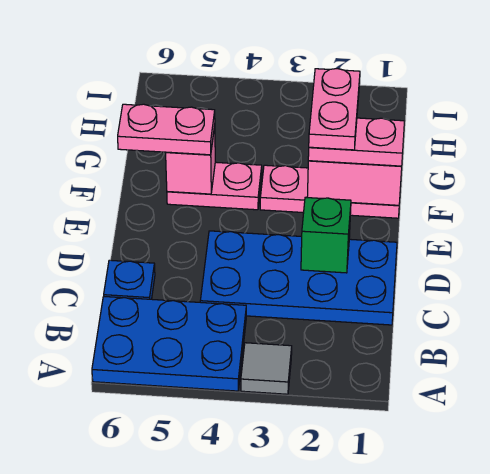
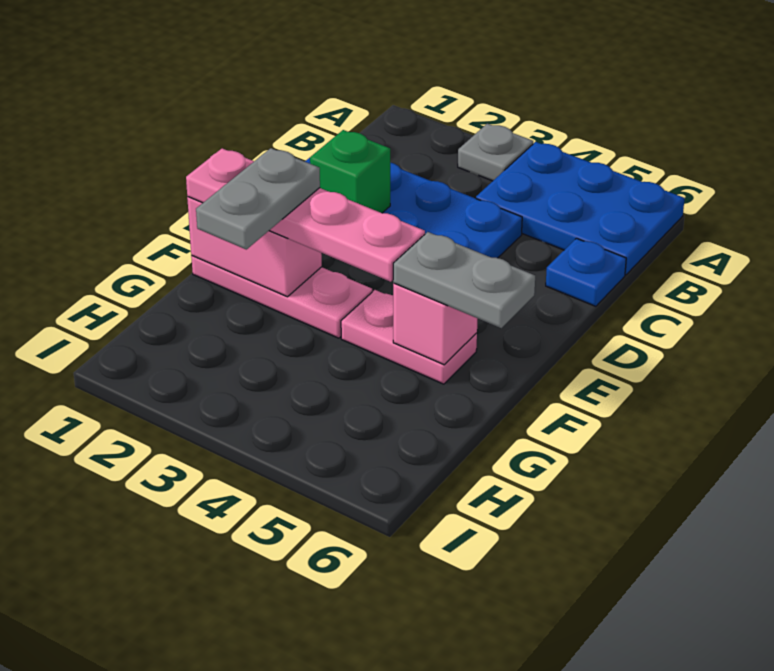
grey 1x1 tile [241,343,292,394] -> grey 1x1 plate [458,124,533,181]
pink 1x2 plate [308,118,404,166] -> pink 1x4 plate [186,148,425,282]
pink 1x2 plate [309,69,360,150] -> grey 1x2 plate [196,148,320,249]
pink 1x2 plate [118,104,215,155] -> grey 1x2 plate [393,232,535,328]

